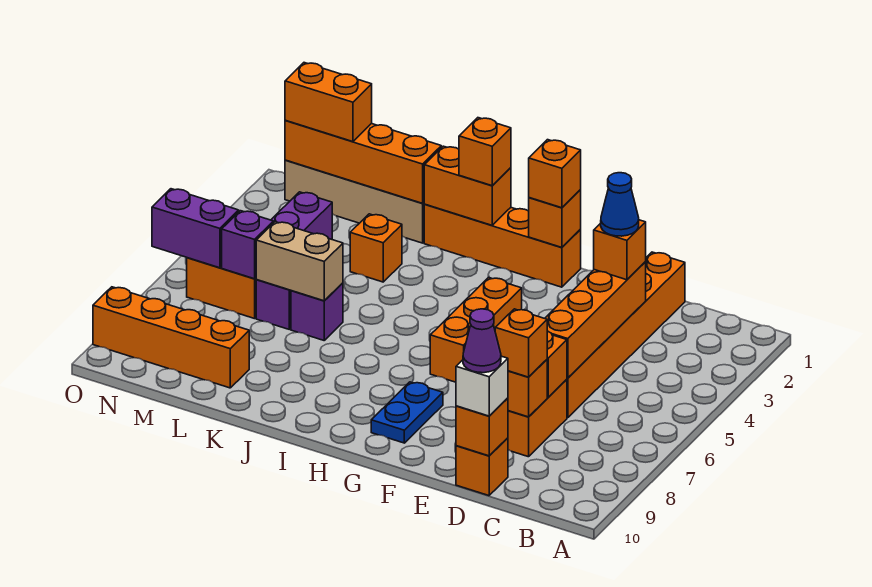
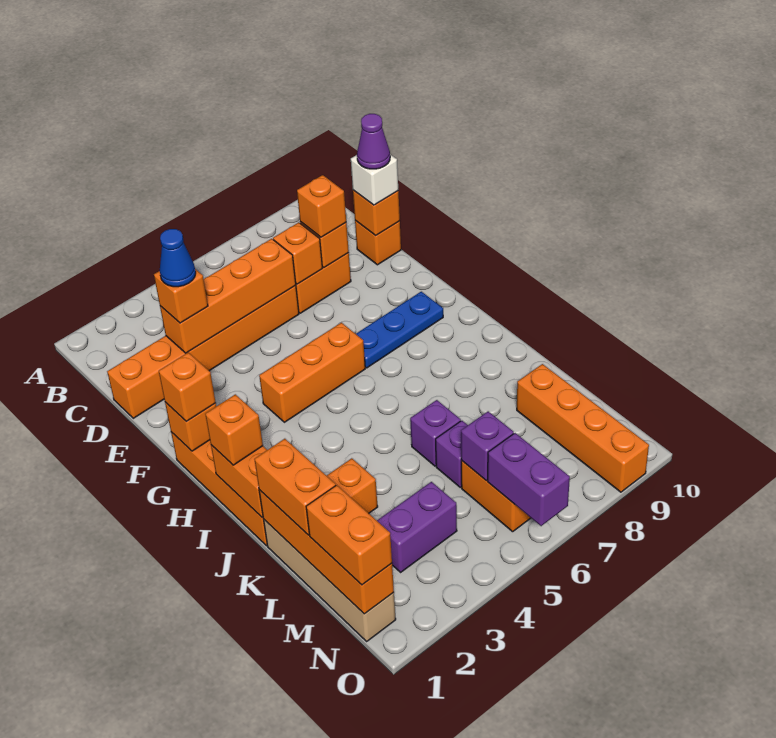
blue 1x2 plate [371,382,443,443] -> blue 1x3 plate [356,292,443,368]
none -> orange 1x2 brick [254,439,336,535]
tan 1x2 brick [256,222,343,301] -> none

